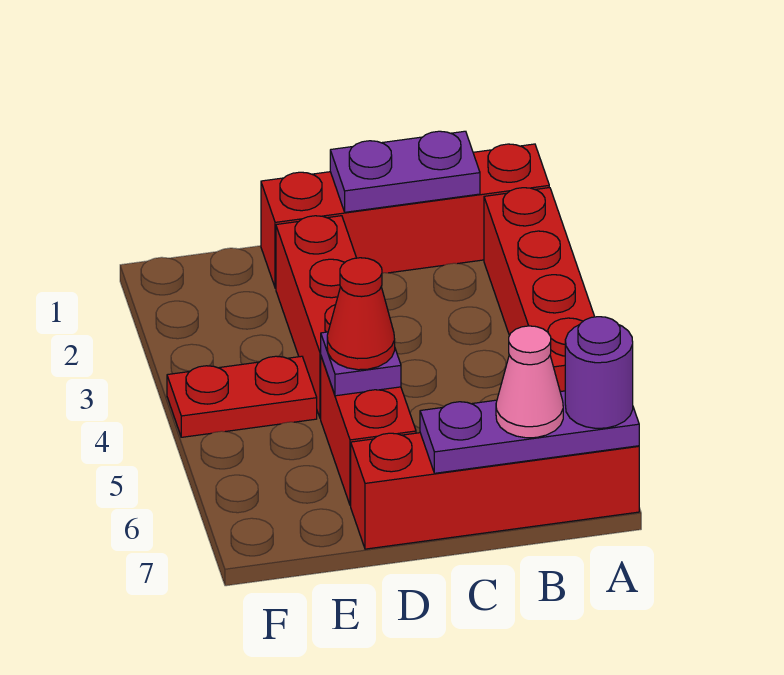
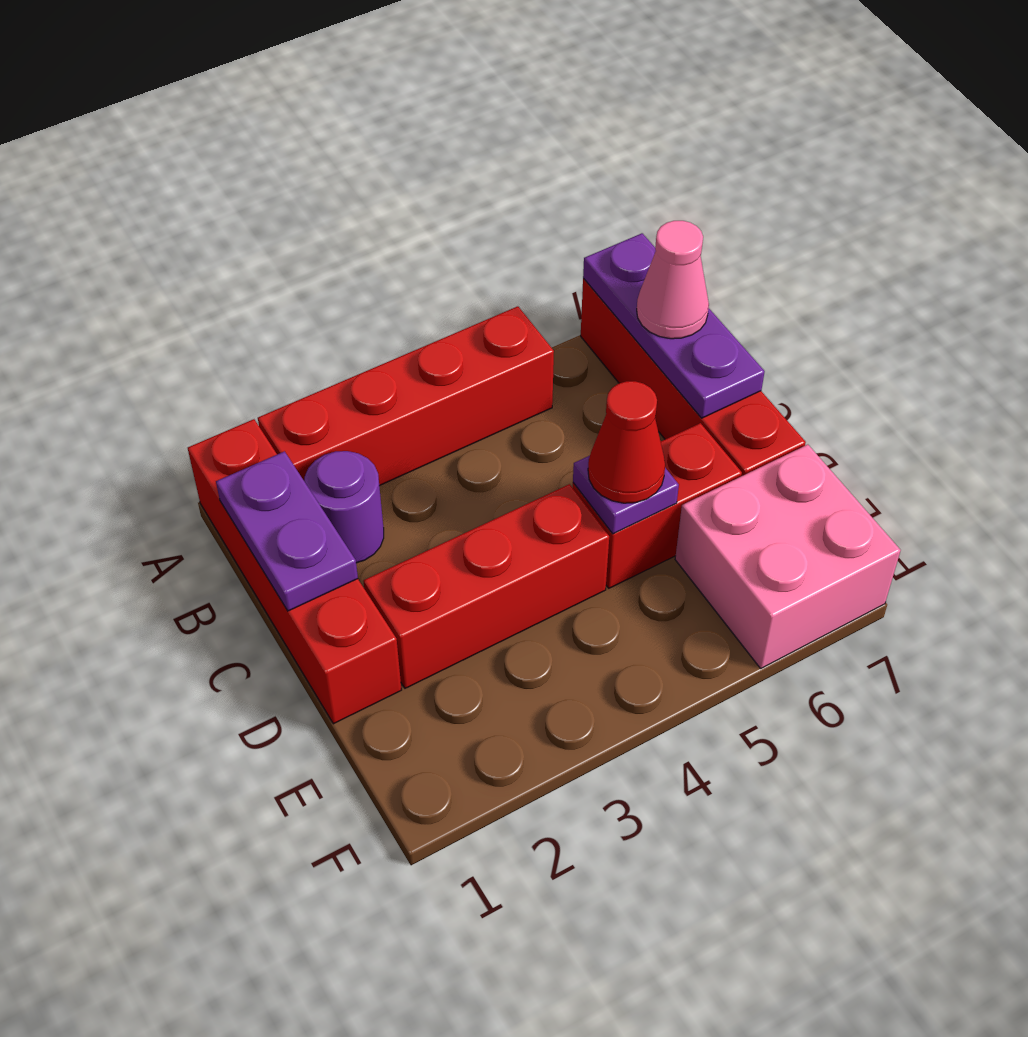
purple 1x1 round brick [565,317,633,428] -> purple 1x1 round brick moved to [304,451,384,563]
red 1x2 plate [167,356,317,437] -> none
none -> pink 2x2 brick [675,445,901,668]

